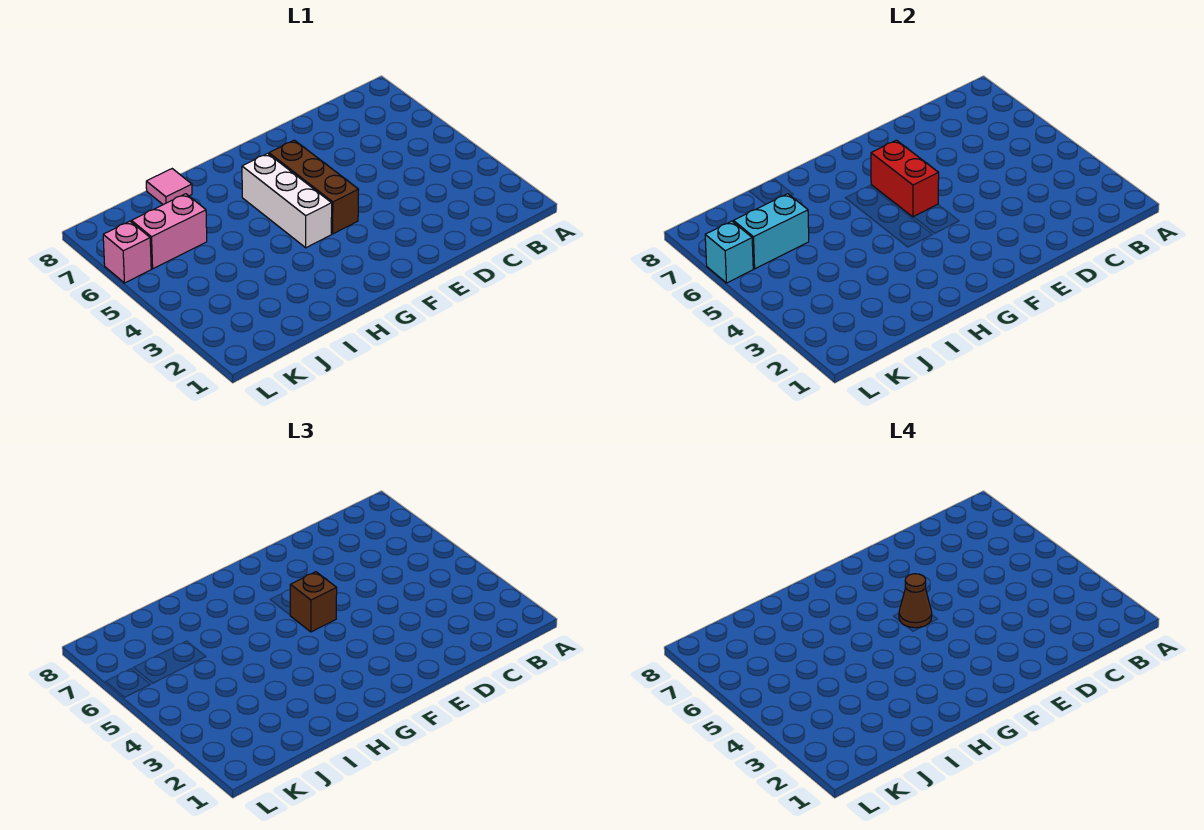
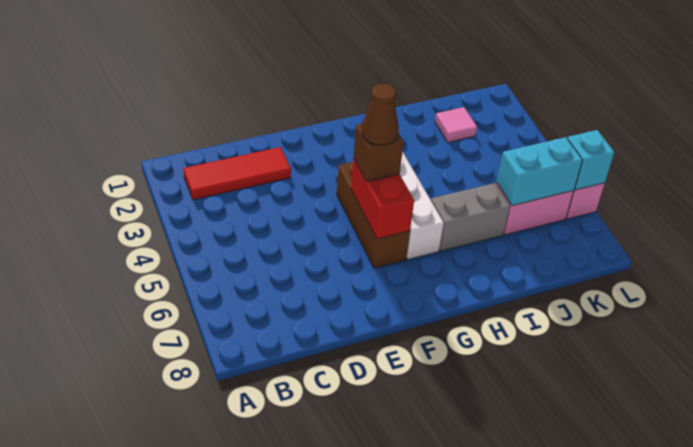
none -> red 1x3 tile [183,147,291,200]
none -> grey 1x2 brick [431,183,510,251]
pink 1x1 tile [146,169,192,205] -> pink 1x1 tile moved to [435,107,477,142]

